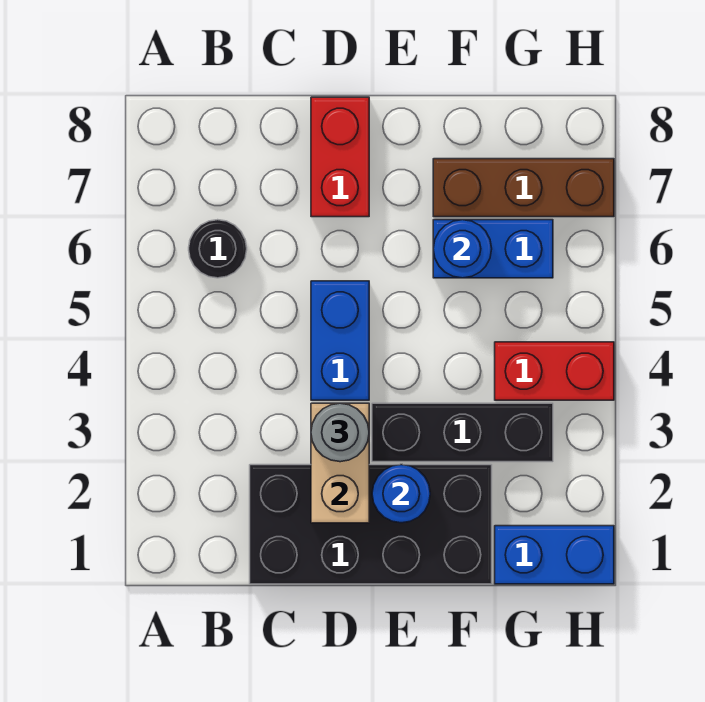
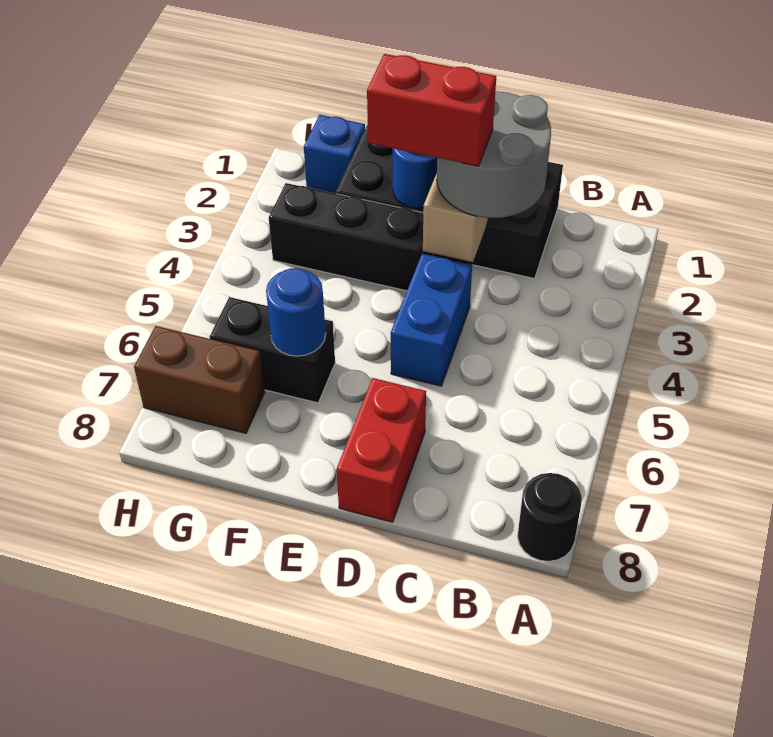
black 1x1 round brick [189,220,247,278] -> black 1x1 round brick moved to [518,473,582,561]
grey 1x1 round brick [311,403,369,462] -> grey 2x2 round brick [437,91,551,218]
blue 1x2 brick [433,220,553,278] -> black 1x2 brick [210,297,335,403]
brown 1x3 brick [433,159,614,217] -> brown 1x2 brick [134,326,265,433]
blue 1x2 brick [495,526,614,584] -> blue 1x1 brick [304,115,365,194]
red 1x2 brick [495,342,614,400] -> red 1x2 brick moved to [367,54,496,166]

